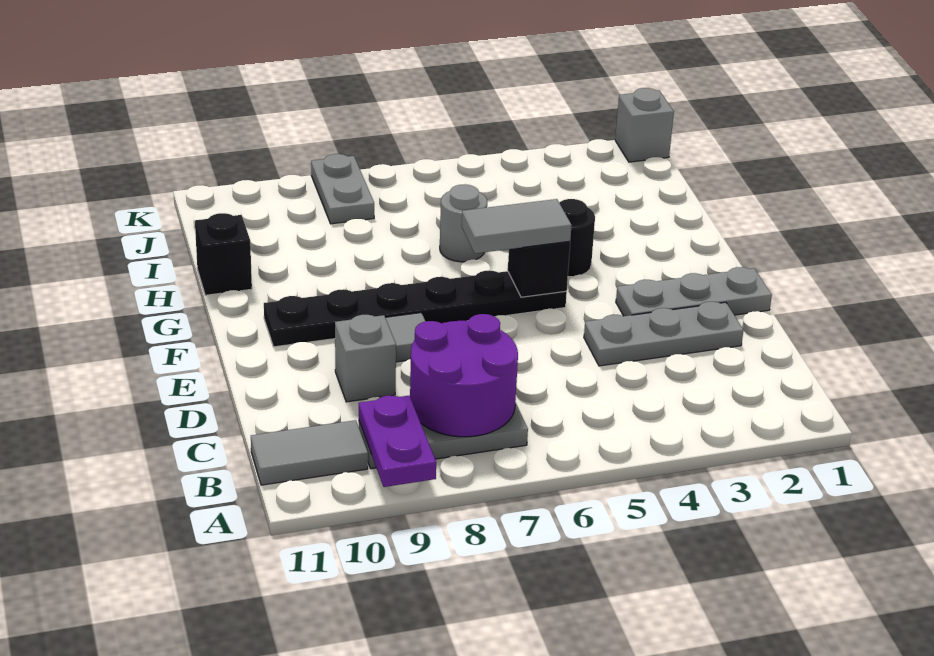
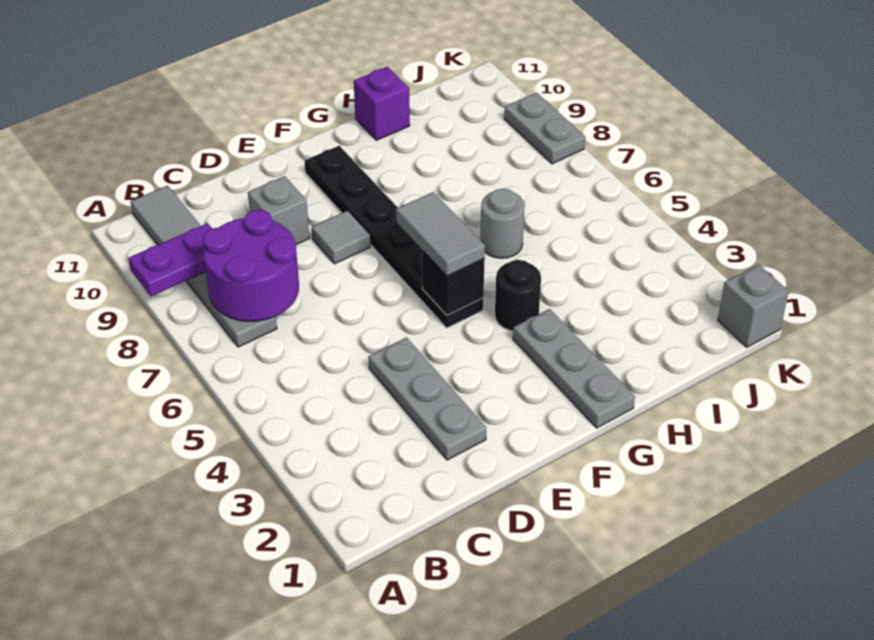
grey 1x3 plate [616,267,772,316] -> grey 1x3 plate moved to [513,309,635,428]
black 1x1 brick [195,213,252,295] -> purple 1x1 brick [354,67,410,140]
grey 1x2 plate [311,154,374,224] -> grey 1x2 plate turned to [504,93,585,164]

